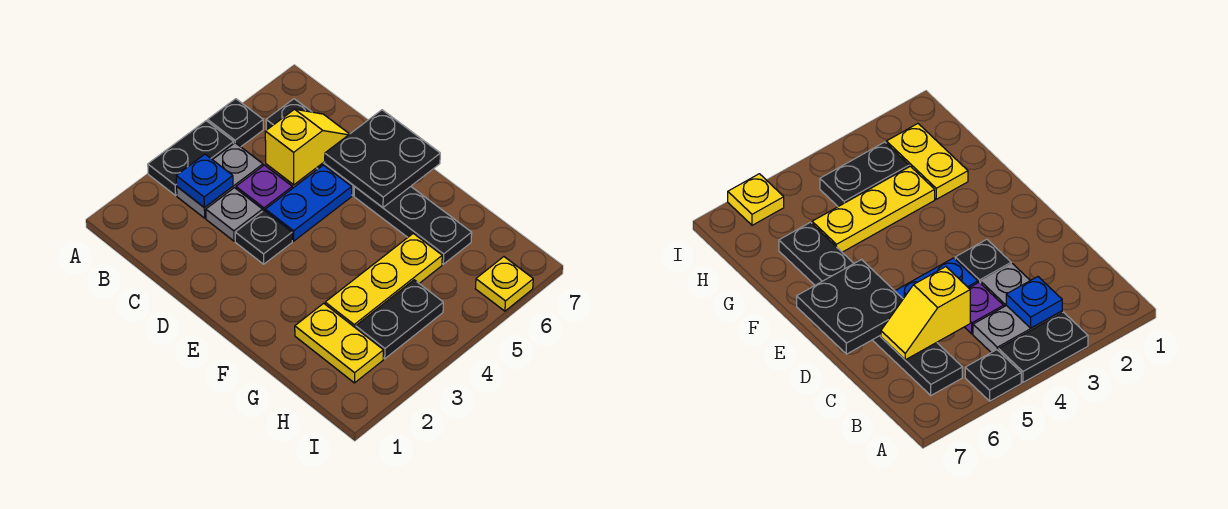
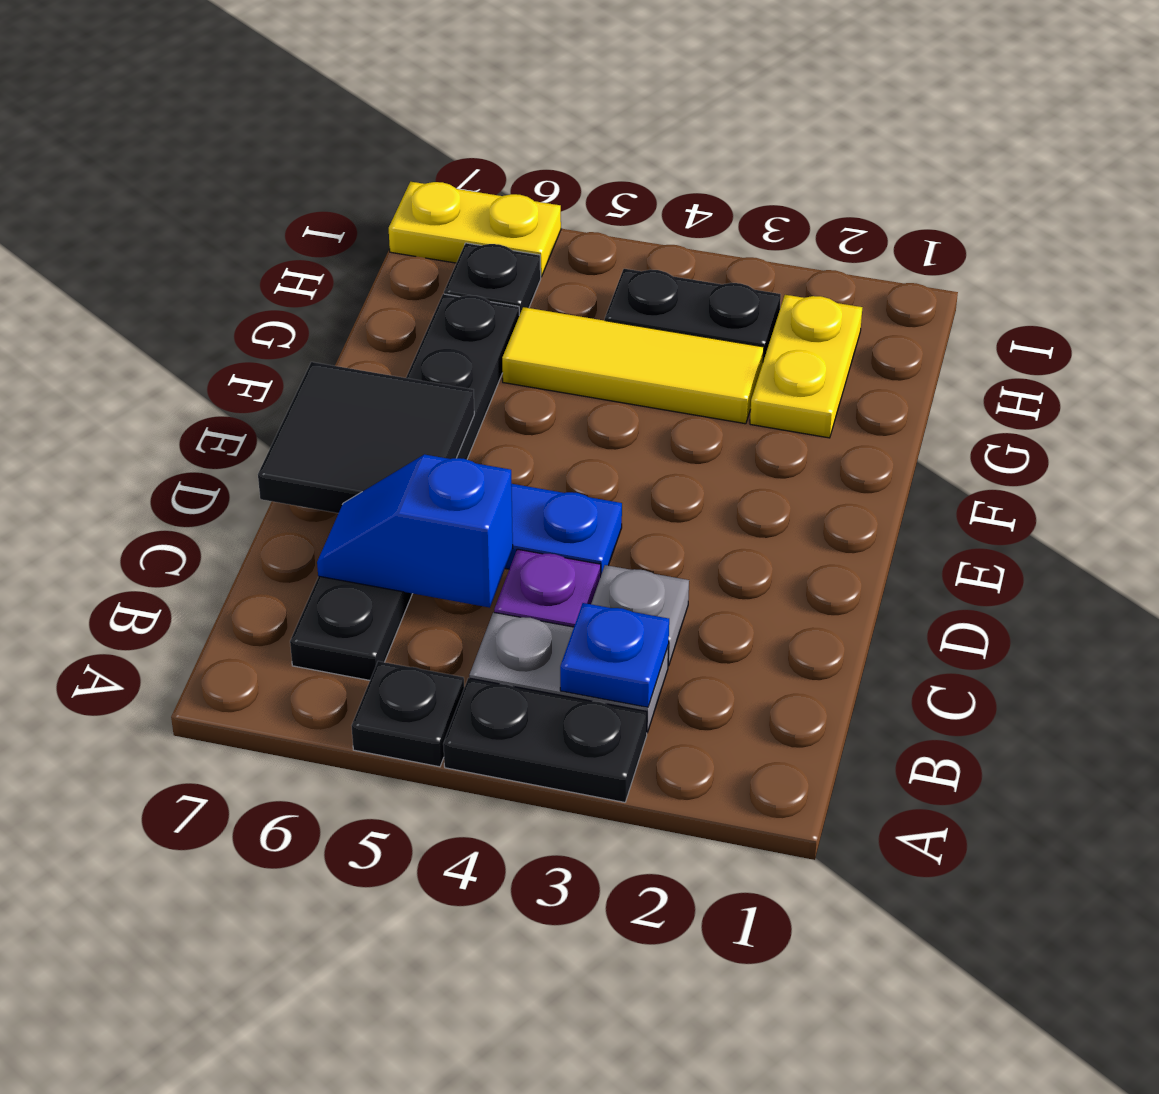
yellow 1x2 slope [265,109,349,185] -> blue 1x2 slope [317,454,513,608]
black 1x1 plate [235,211,292,264] -> black 1x1 plate moved to [444,243,541,315]
black 2x2 plate [325,110,440,207] -> black 2x2 tile [258,362,474,513]
yellow 1x3 plate [325,233,442,328] -> yellow 1x3 tile [502,307,764,424]
yellow 1x1 plate [475,257,533,311] -> yellow 1x2 plate [389,182,561,277]

